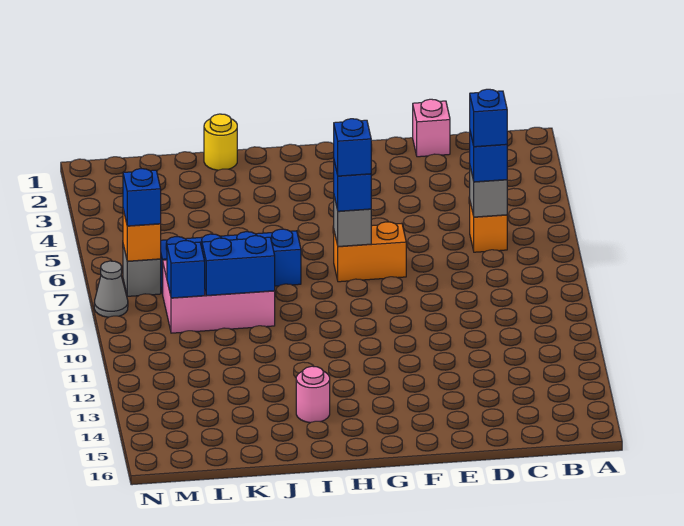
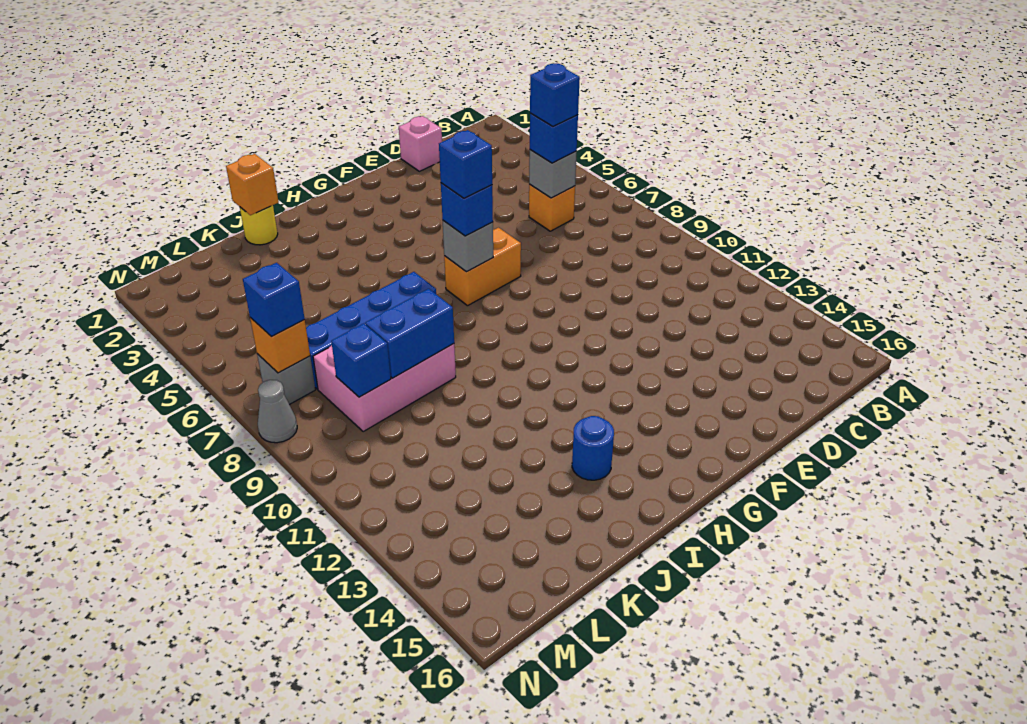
pink 1x1 round brick [296,366,330,423] -> blue 1x1 round brick [572,416,614,480]
none -> orange 1x1 brick [226,154,279,215]

